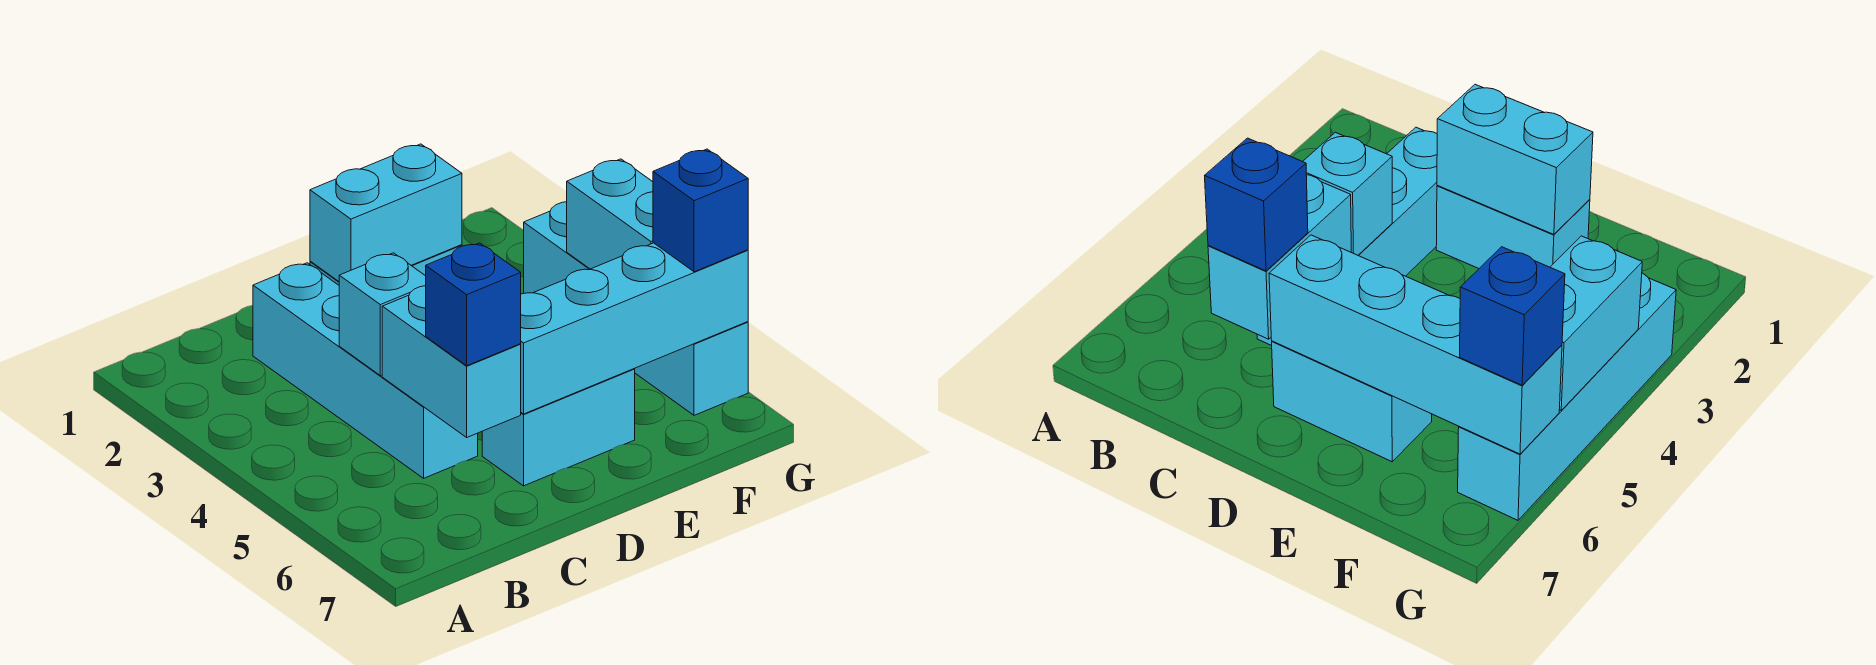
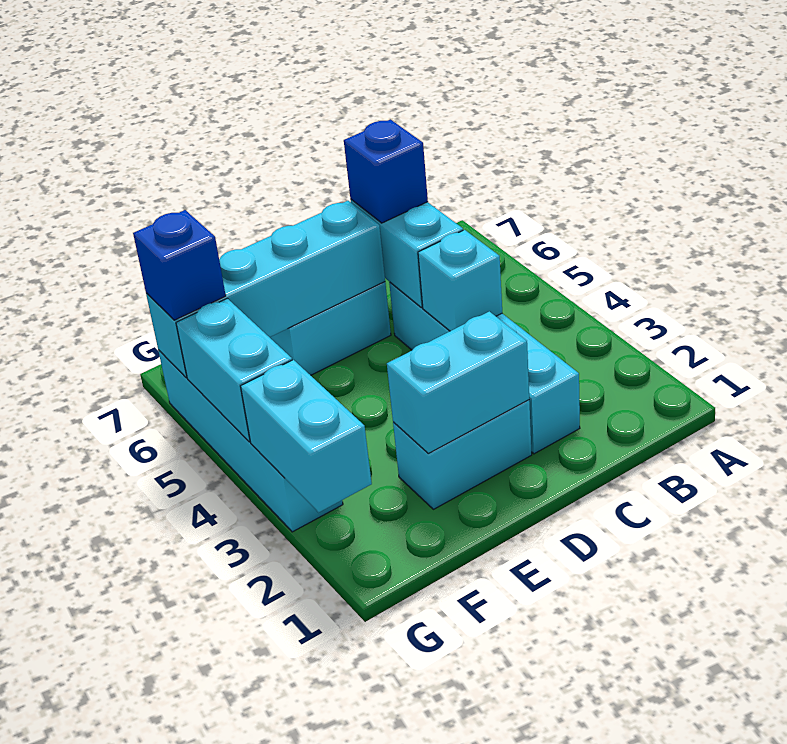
none -> cyan 1x2 brick [241,360,372,512]

